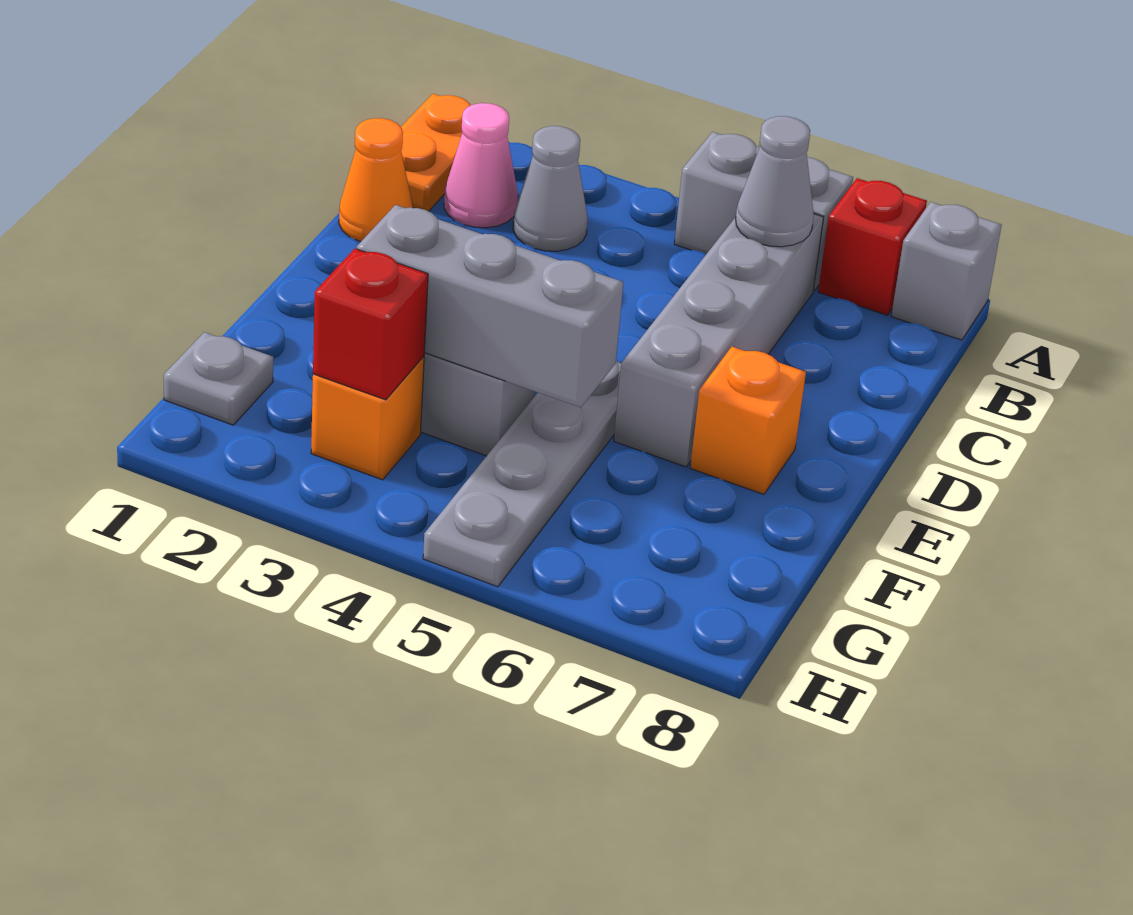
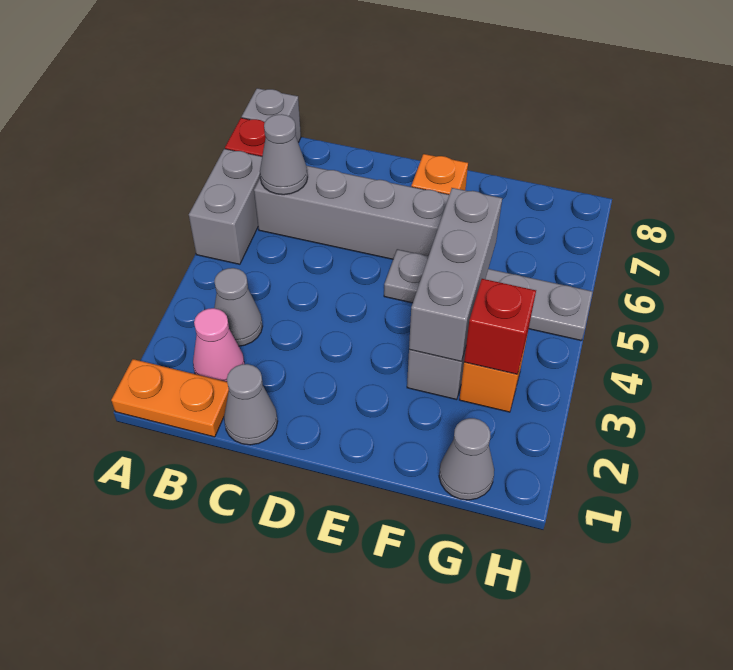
orange 1x1 cone [339,118,413,241] -> grey 1x1 cone [224,364,278,445]
grey 1x1 plate [164,332,273,425] -> grey 1x1 cone [439,418,494,500]

